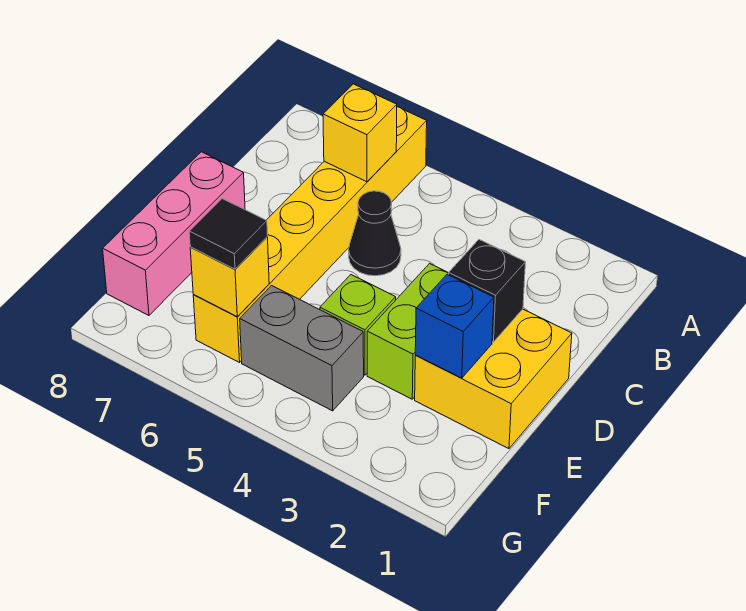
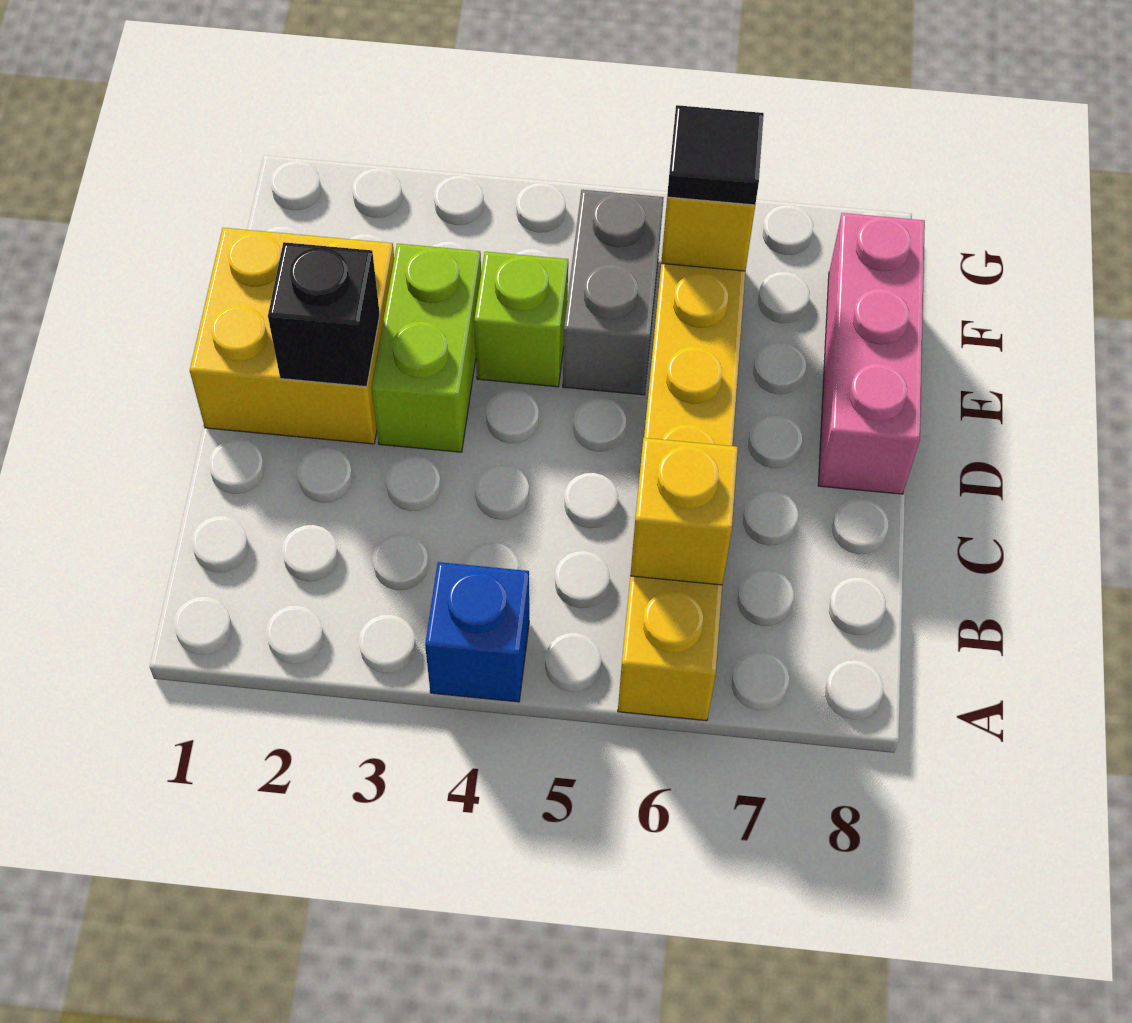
black 1x1 cone [349,191,401,276] -> none
blue 1x1 brick [415,274,494,378] -> blue 1x1 brick moved to [425,562,529,702]
grey 1x2 brick [240,286,364,411] -> grey 1x2 brick turned to [563,190,664,395]

